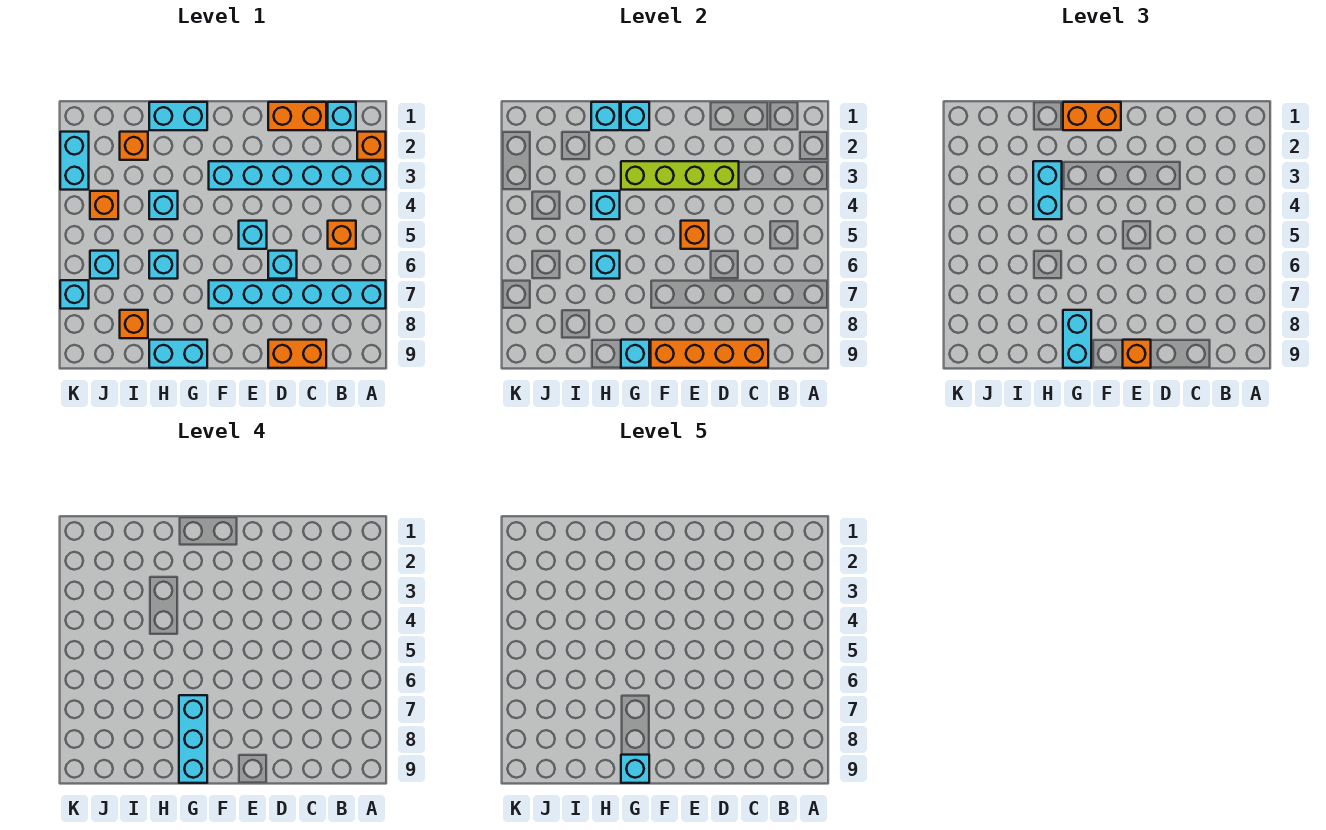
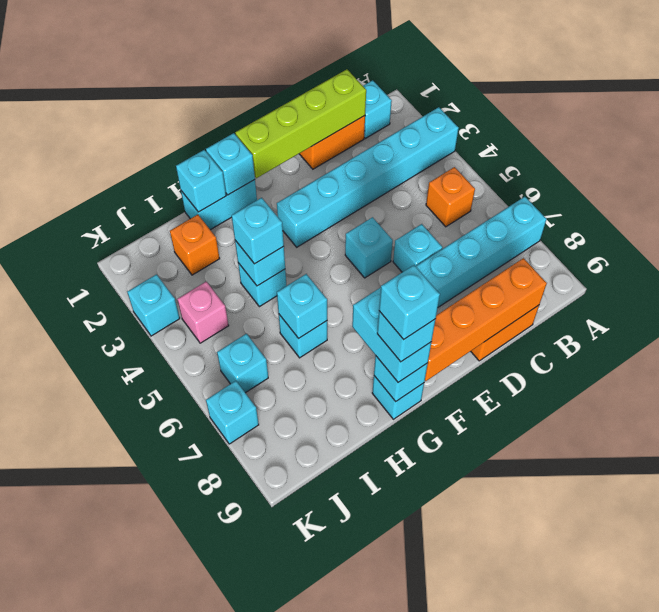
orange 1x1 brick [357,132,386,160] -> none
lime 1x4 brick [621,161,739,190] -> lime 1x4 brick moved to [235,69,366,178]
orange 1x1 brick [681,221,709,249] -> none
orange 1x1 brick [1123,340,1151,368] -> none
orange 1x2 brick [1063,102,1121,130] -> none
cyan 1x3 brick [179,695,207,783] -> cyan 1x1 brick [377,311,435,362]
cyan 1x2 brick [149,340,207,368] -> cyan 1x1 brick [372,376,424,419]
cyan 1x2 brick [1033,161,1062,219] -> cyan 1x1 brick [232,198,284,264]
orange 1x1 brick [120,310,148,338] -> none
orange 1x1 brick [90,191,118,219] -> pink 1x1 brick [177,281,229,343]
cyan 1x2 brick [60,132,89,190] -> cyan 1x1 brick [127,274,180,336]

